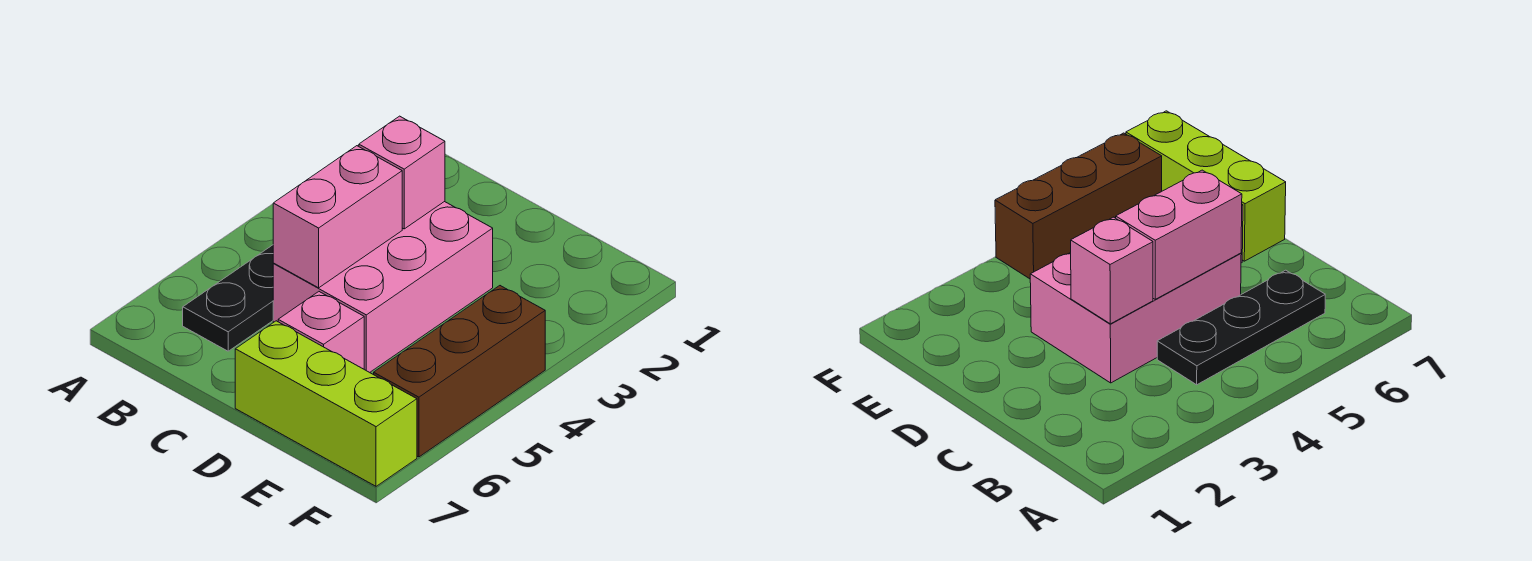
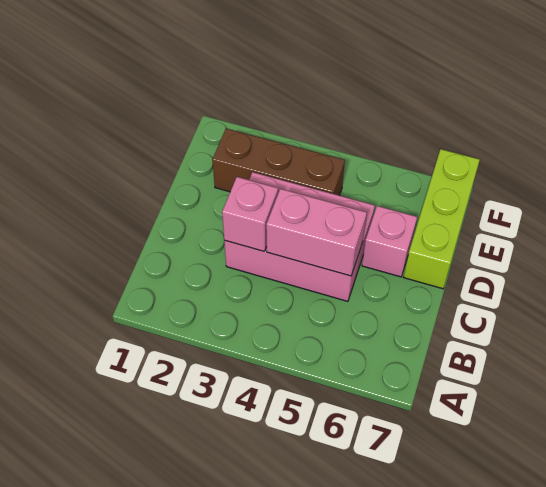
black 1x3 plate [183,245,274,351] -> none
brown 1x3 brick [374,286,545,457] -> brown 1x3 brick moved to [212,128,345,196]

